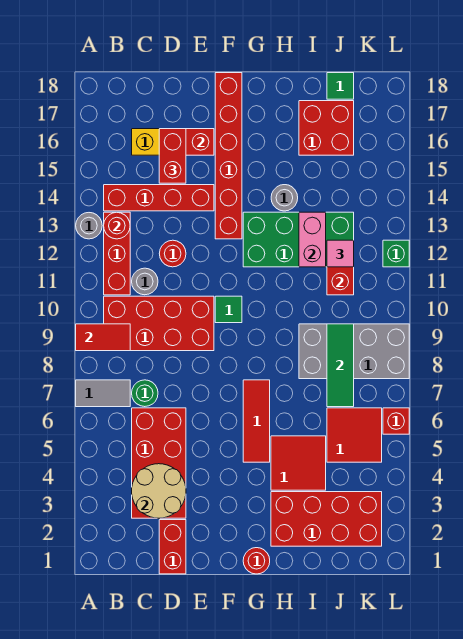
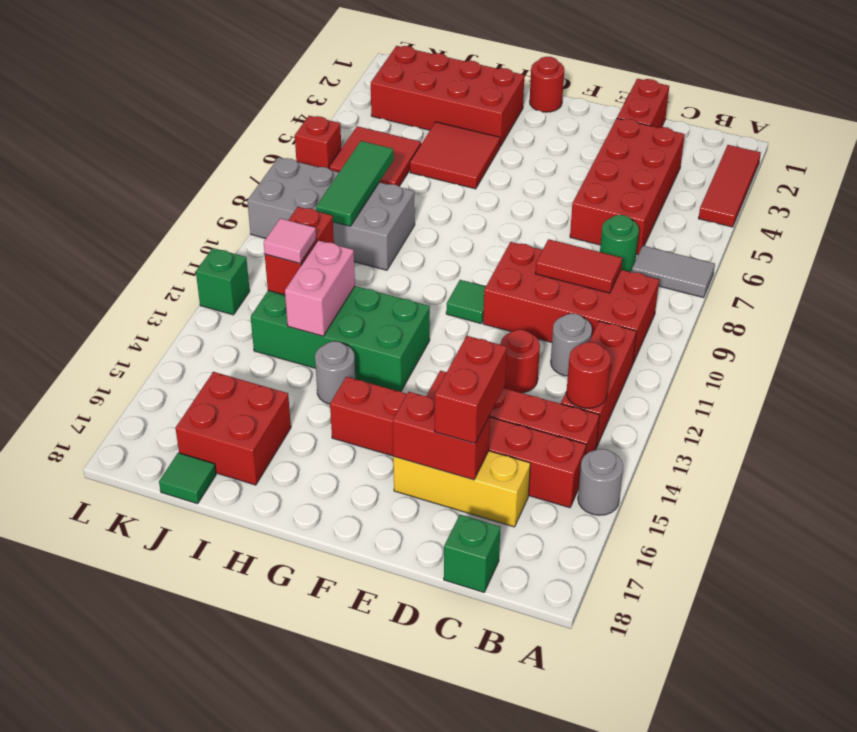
red 1x2 tile [76,324,130,351] -> red 1x2 tile moved to [535,239,622,293]
grey 1x1 round brick [76,213,102,239] -> grey 1x1 round brick moved to [578,449,623,515]
tan 2x2 round brick [132,464,186,518] -> none
none -> green 1x1 brick [444,515,501,592]
red 1x6 brick [215,73,242,239] -> red 1x6 brick turned to [330,377,586,508]
red 1x3 tile [243,380,270,462] -> red 1x3 tile moved to [698,145,761,227]

